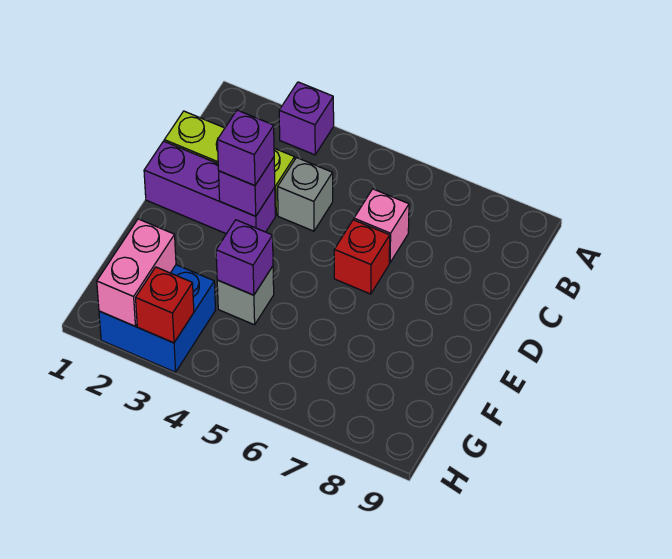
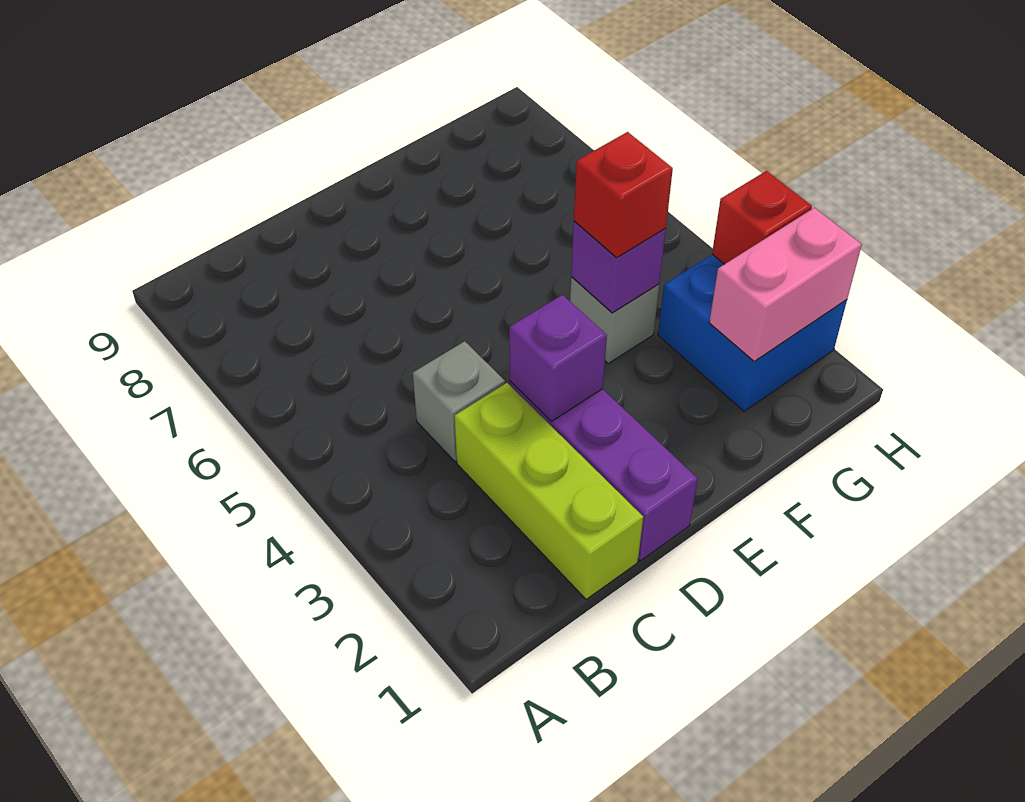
purple 1x1 brick [279,82,334,155] -> none
pink 1x1 brick [354,189,409,263] -> none
purple 1x1 brick [217,110,274,186] -> none
red 1x1 brick [334,220,390,294] -> red 1x1 brick moved to [574,132,673,258]

